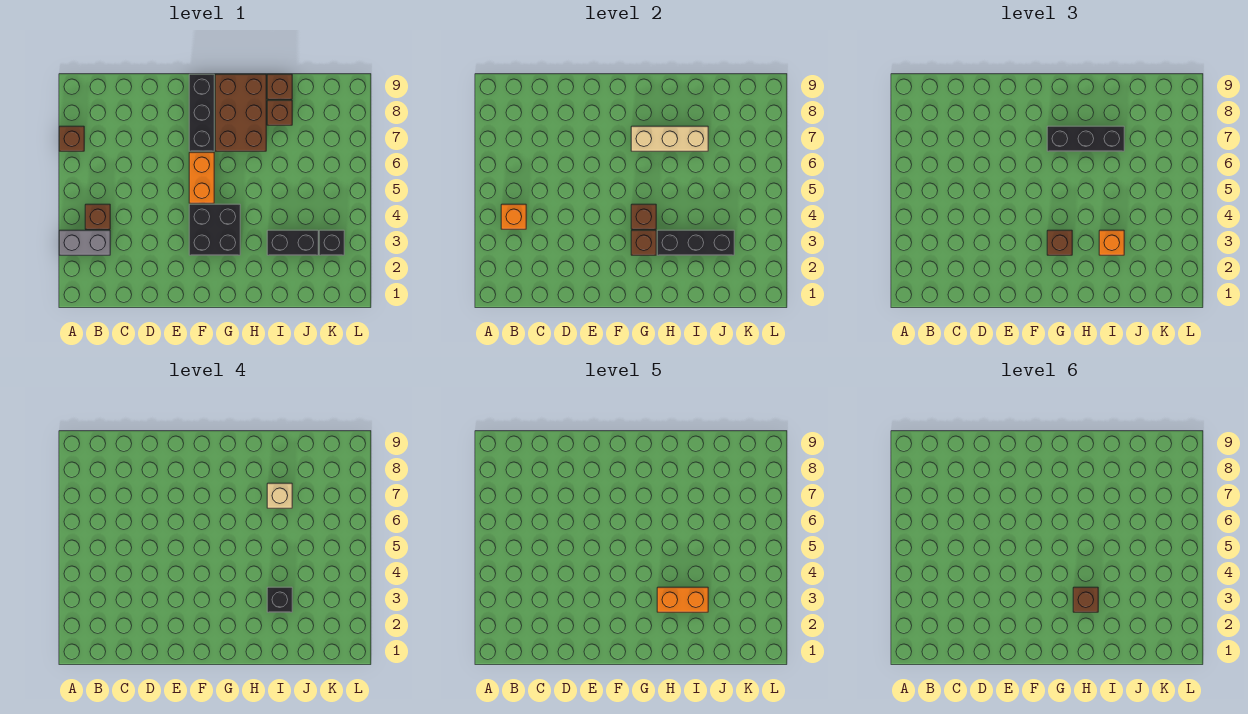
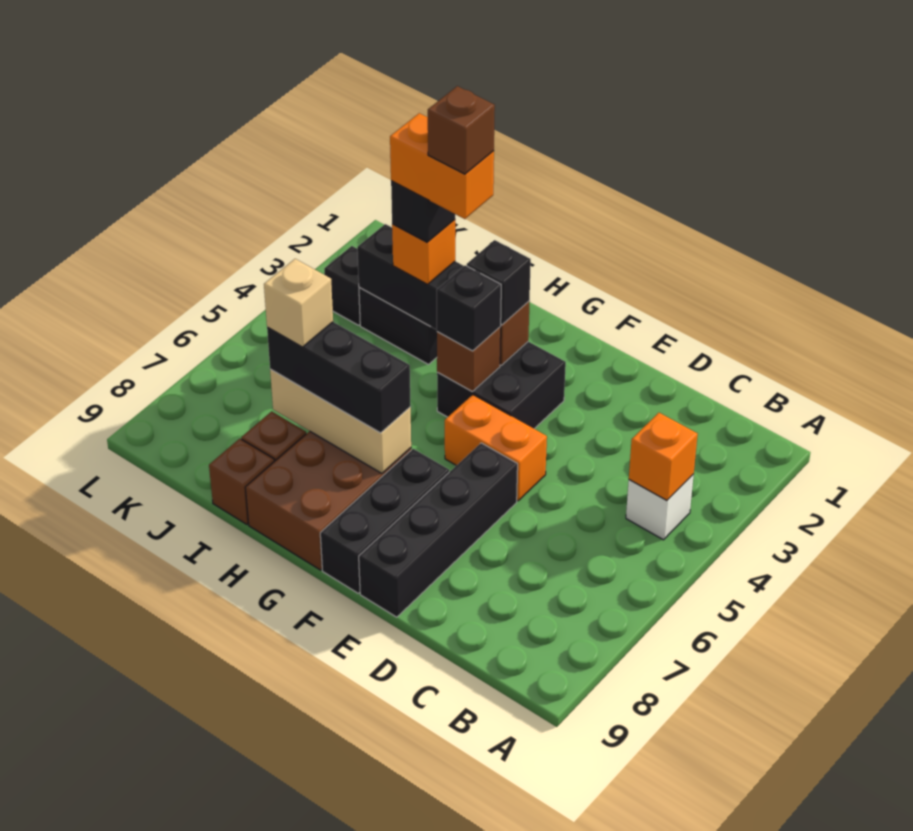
grey 1x2 brick [59,230,110,255] -> none
brown 1x1 brick [59,126,84,151] -> none
brown 1x1 brick [85,204,110,229] -> white 1x1 brick [626,474,694,540]
none -> black 1x4 brick [359,443,518,617]
orange 1x2 brick [189,152,214,203] -> orange 1x2 brick turned to [445,395,547,501]
brown 1x1 brick [1047,230,1072,255] -> black 1x1 brick [467,240,531,325]
none -> black 1x1 brick [437,265,501,351]

